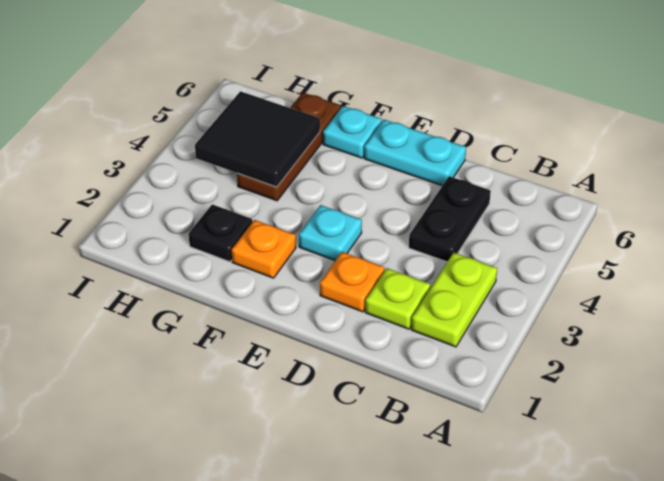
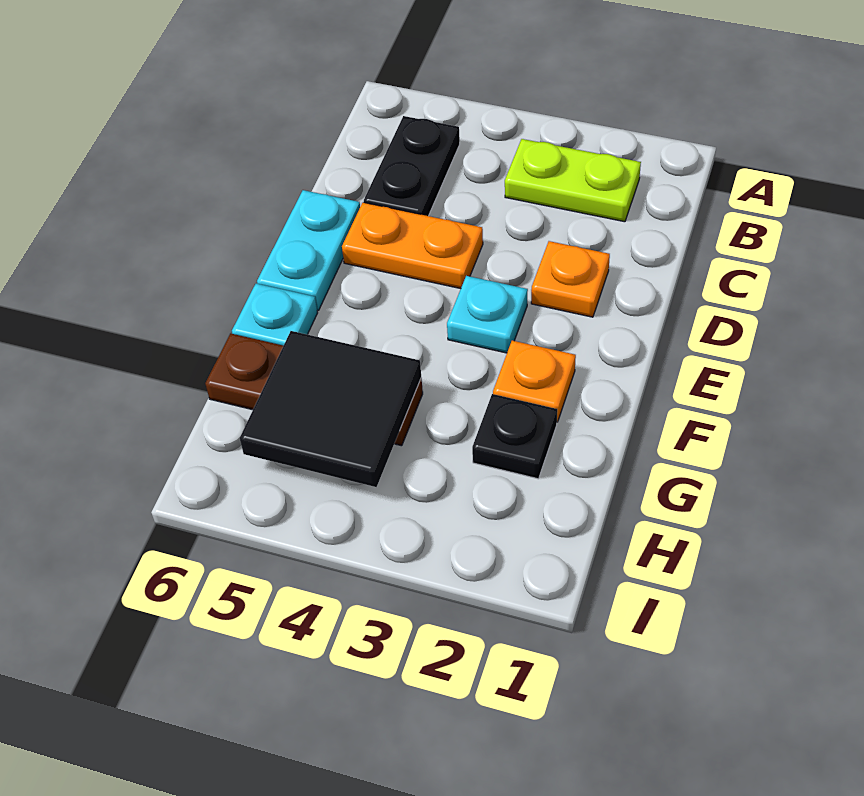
lime 1x1 plate [365,268,430,329] -> none
black 1x2 plate [409,176,491,262] -> black 1x2 plate turned to [364,116,460,216]
none -> orange 1x2 plate [342,203,483,289]

